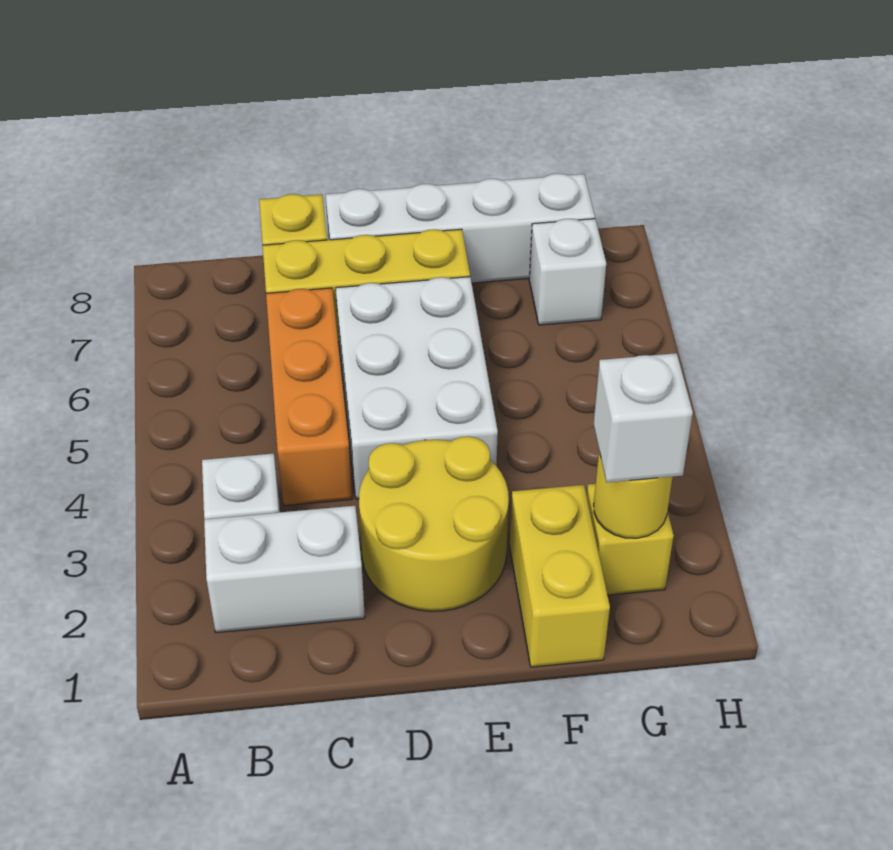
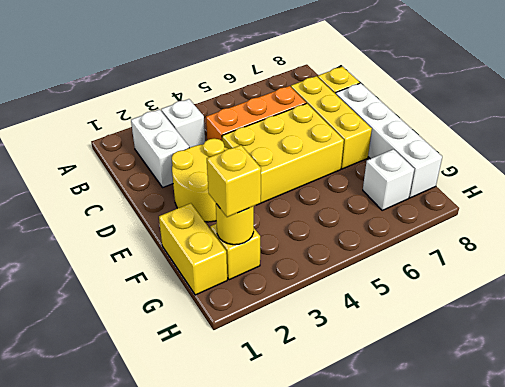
white 2x3 brick [336,277,498,499] -> yellow 2x3 brick [222,103,344,203]
yellow 1x2 brick [510,485,610,667] -> yellow 1x2 brick turned to [159,203,227,295]
white 1x1 brick [593,353,693,482] -> yellow 1x1 brick [207,145,261,217]

